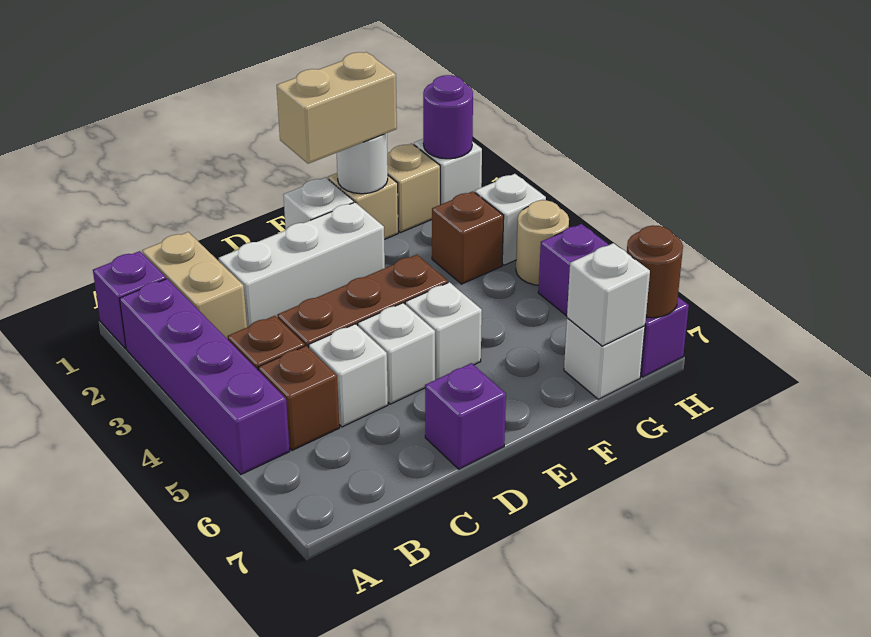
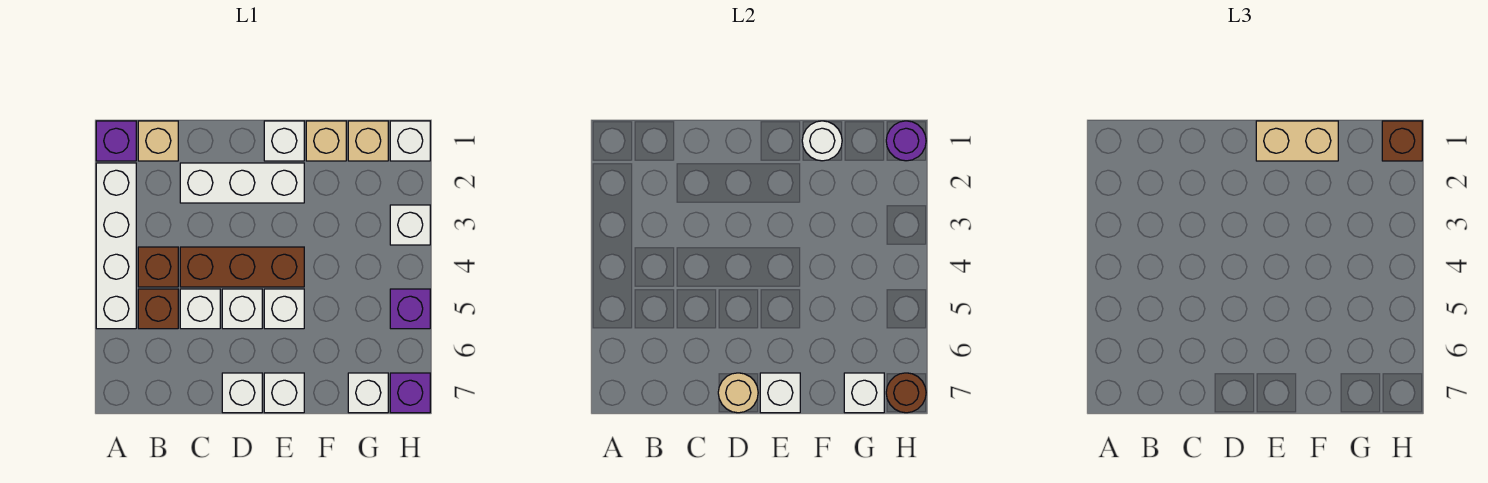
purple 1x4 brick [120,279,290,474] -> white 1x4 brick [96,163,136,329]
tan 1x2 brick [142,232,247,339] -> tan 1x1 brick [138,121,178,161]
purple 1x1 brick [425,363,506,469] -> white 1x1 brick [222,373,262,413]
none -> white 1x1 brick [264,373,304,413]
none -> white 1x1 brick [760,373,800,413]
brown 1x1 brick [432,191,504,284] -> brown 1x1 brick moved to [1382,121,1422,161]
tan 1x1 round brick [516,200,569,285] -> tan 1x1 round brick moved to [718,373,758,413]

